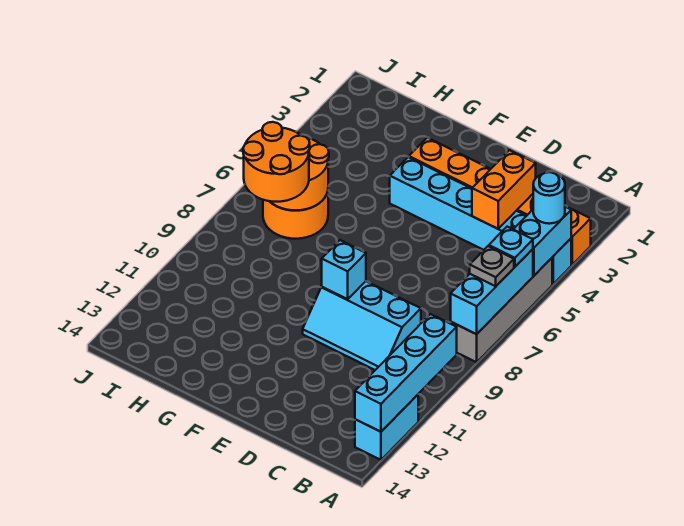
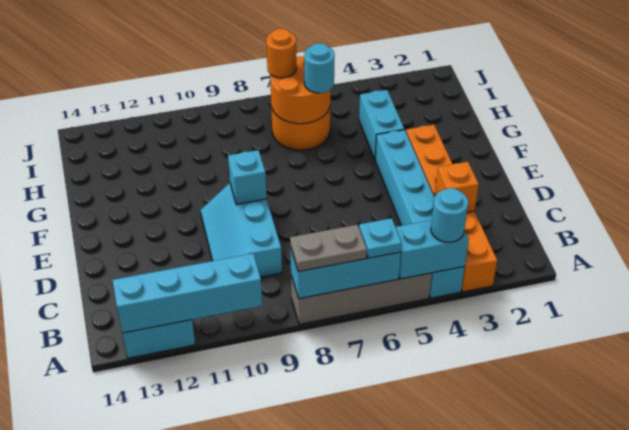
grey 1x1 plate [470,246,514,286] -> grey 1x2 plate [290,225,367,272]
orange 1x2 brick [472,150,536,229] -> orange 1x1 brick [435,162,479,212]
none -> cyan 1x2 brick [359,90,404,159]
none -> cyan 1x1 round brick [304,43,335,93]
orange 2x2 round brick [243,122,310,202] -> orange 1x1 round brick [266,29,297,78]

